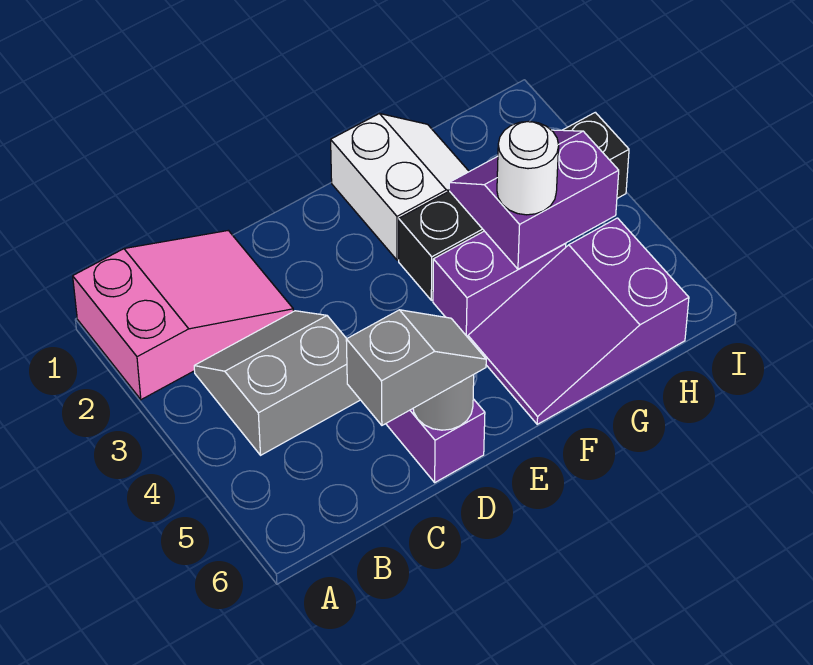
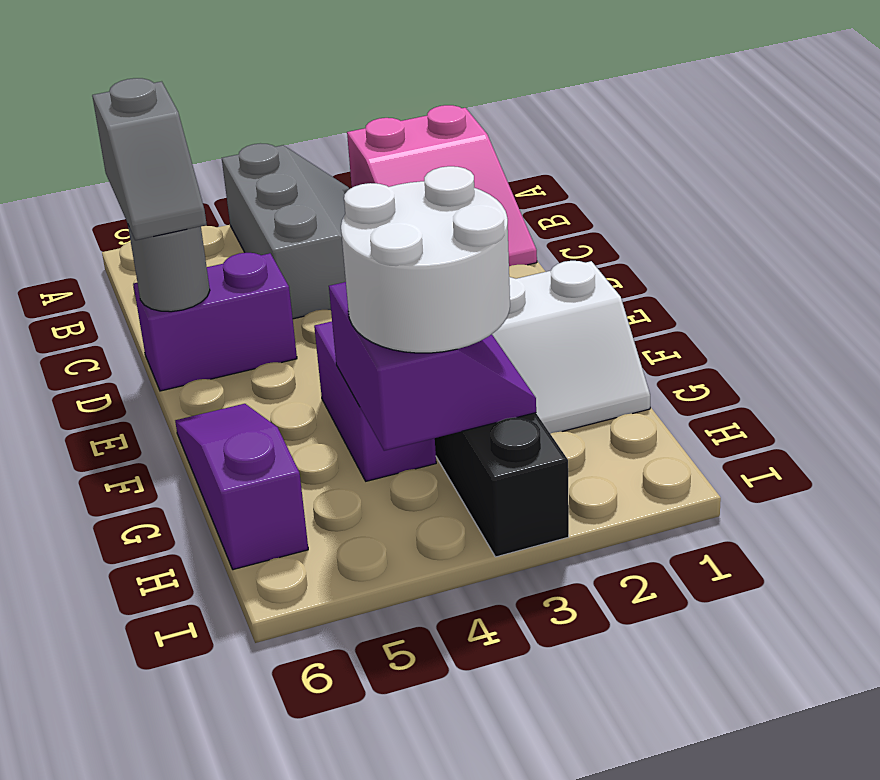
grey 2x2 slope [194,311,360,455] -> grey 2x3 slope [222,143,349,319]
purple 2x3 slope [468,218,689,424] -> purple 1x3 slope [175,404,308,570]
white 1x1 round brick [497,121,559,215] -> white 2x2 round brick [341,166,510,353]

